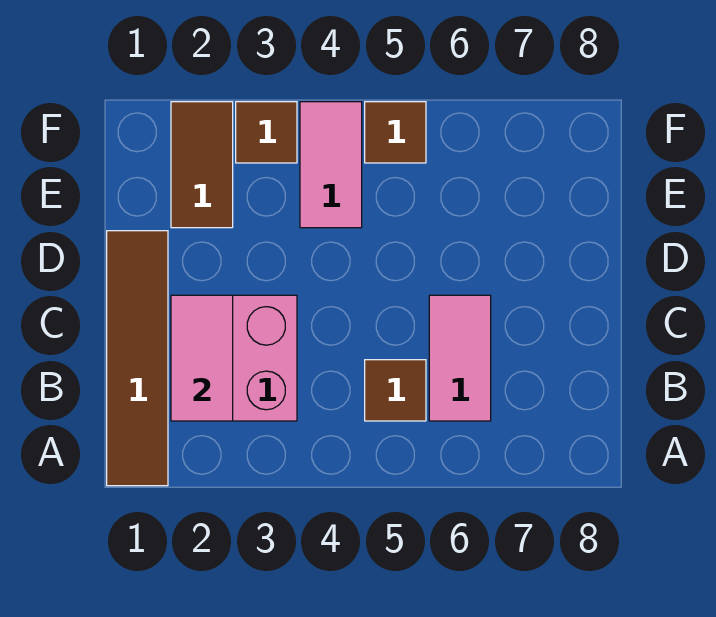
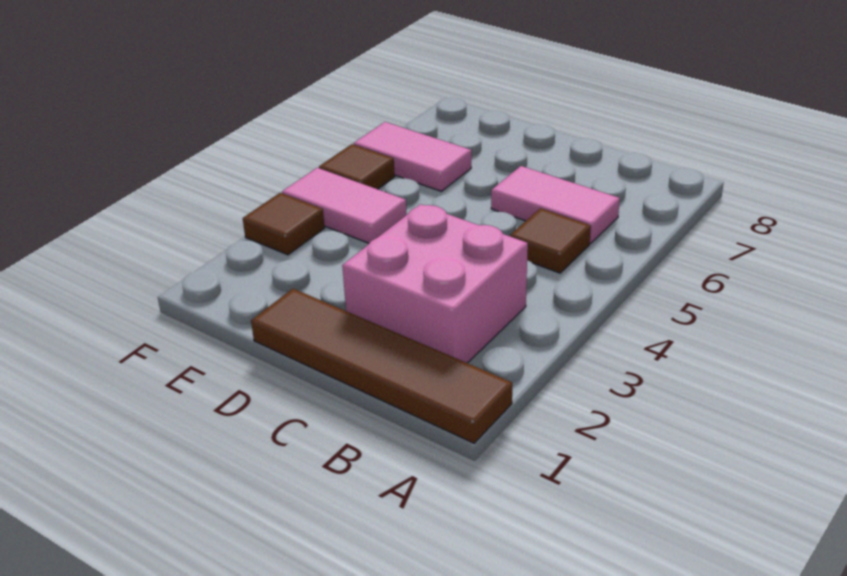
pink 1x2 tile [171,295,233,421] -> pink 1x2 tile moved to [354,122,471,191]
brown 1x2 tile [171,102,233,228] -> none

